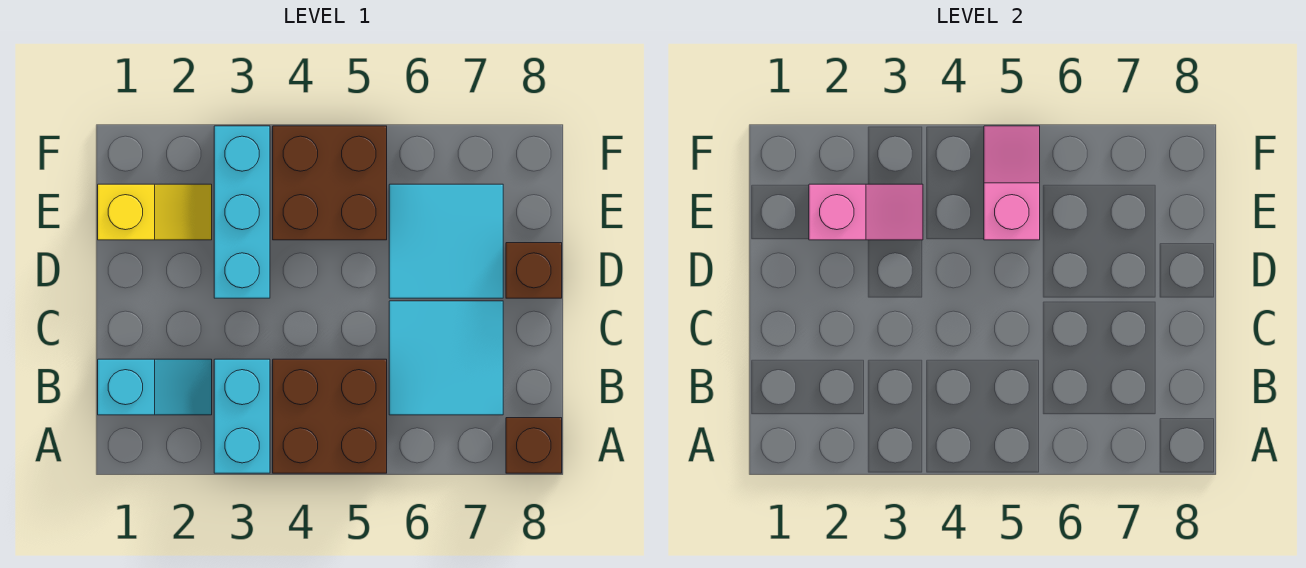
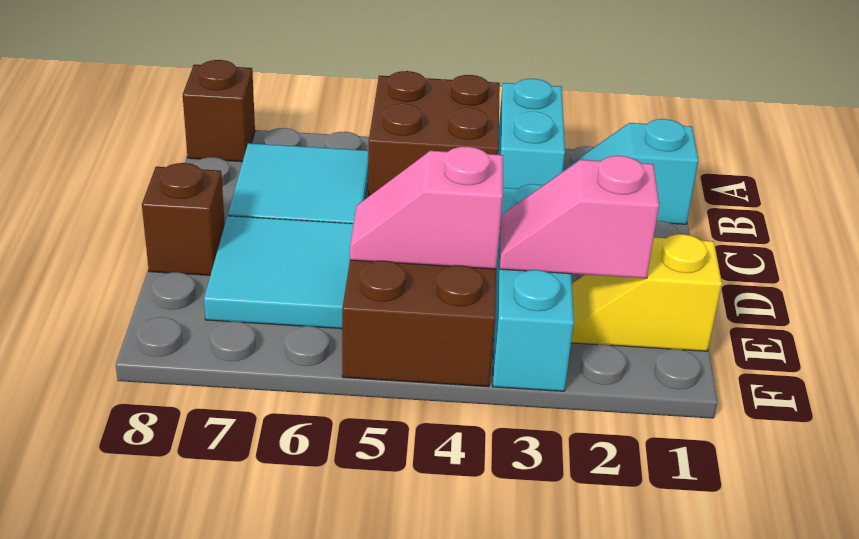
pink 1x2 slope [984,126,1040,240] -> pink 1x2 slope turned to [350,147,503,269]

